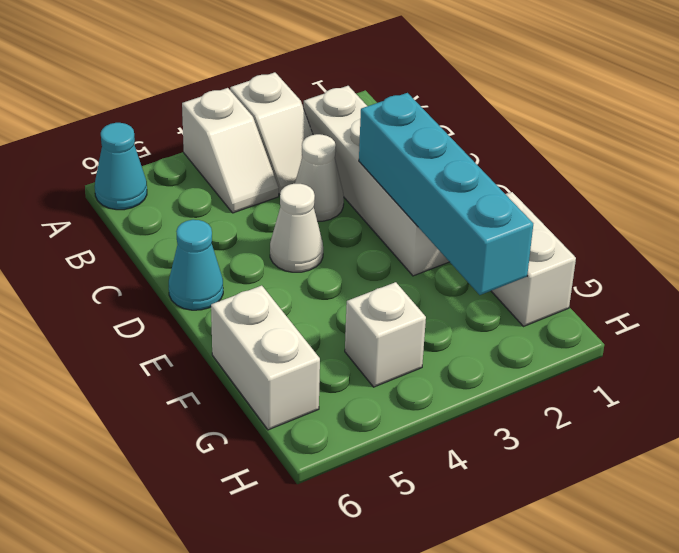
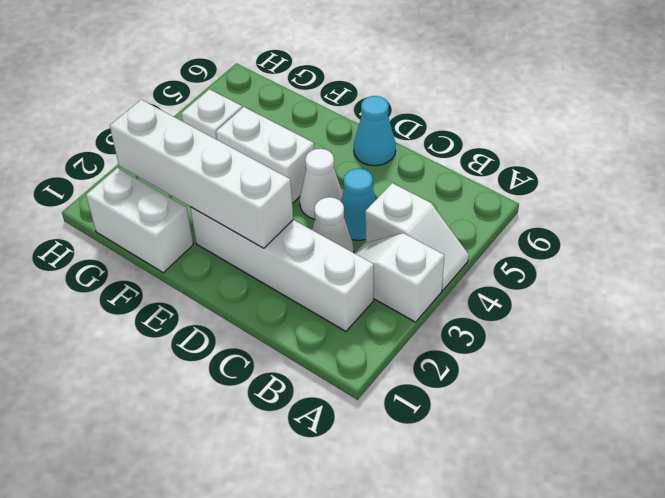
white 1x2 slope [182,88,279,213] -> white 1x2 slope turned to [365,183,469,290]
cyan 1x1 cone [95,123,147,210] -> cyan 1x1 cone moved to [341,169,376,240]
cyan 1x4 brick [359,93,533,295] -> white 1x4 brick [110,100,293,248]
white 1x2 brick [211,286,320,430] -> white 1x2 brick moved to [216,107,314,204]

